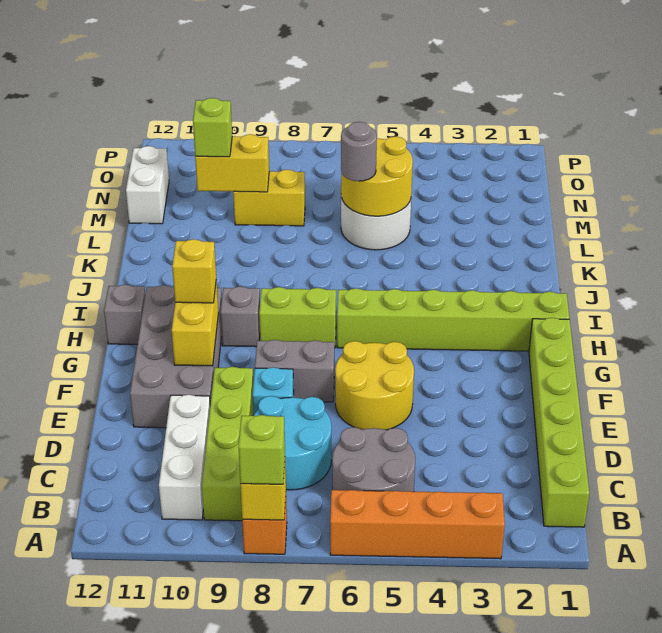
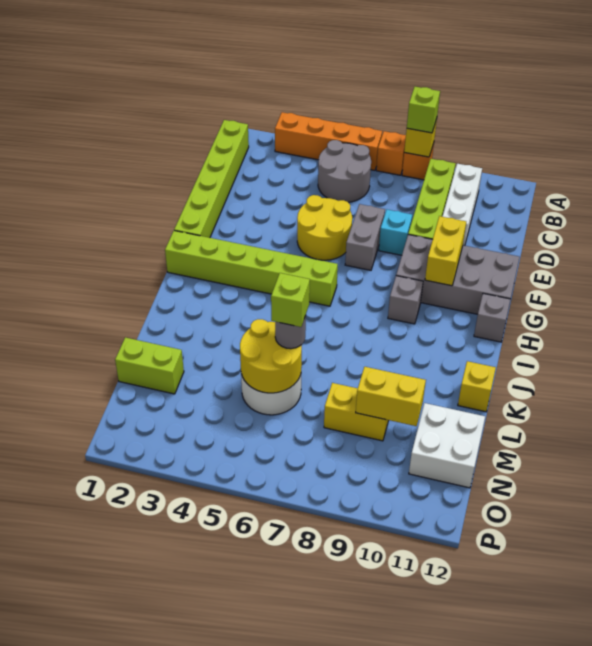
none -> orange 1x1 brick [376,131,406,175]
cyan 2x2 round brick [253,396,331,490] -> none
grey 2x4 brick [130,285,222,428] -> grey 2x4 brick turned to [396,235,520,314]
grey 1x2 brick [255,340,334,402] -> grey 1x2 brick turned to [345,204,385,270]
yellow 1x1 brick [172,239,216,303] -> yellow 1x1 brick moved to [458,361,496,412]
lime 1x2 brick [259,287,336,348] -> lime 1x2 brick moved to [115,337,184,394]
lime 1x1 brick [193,98,232,157] -> lime 1x1 brick moved to [271,273,310,327]
white 1x2 brick [126,146,169,224] -> white 2x2 brick [409,403,485,488]

